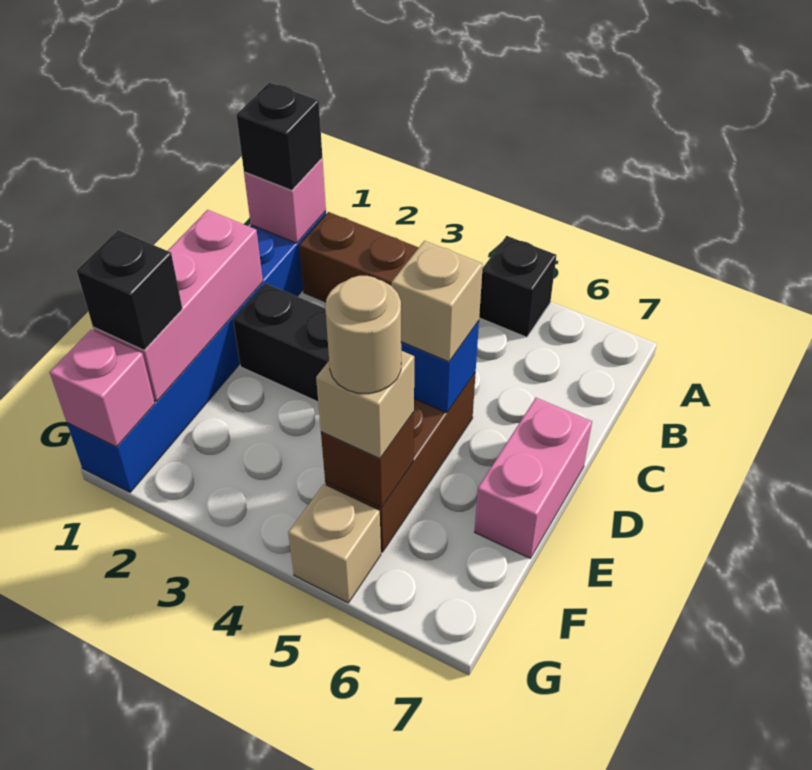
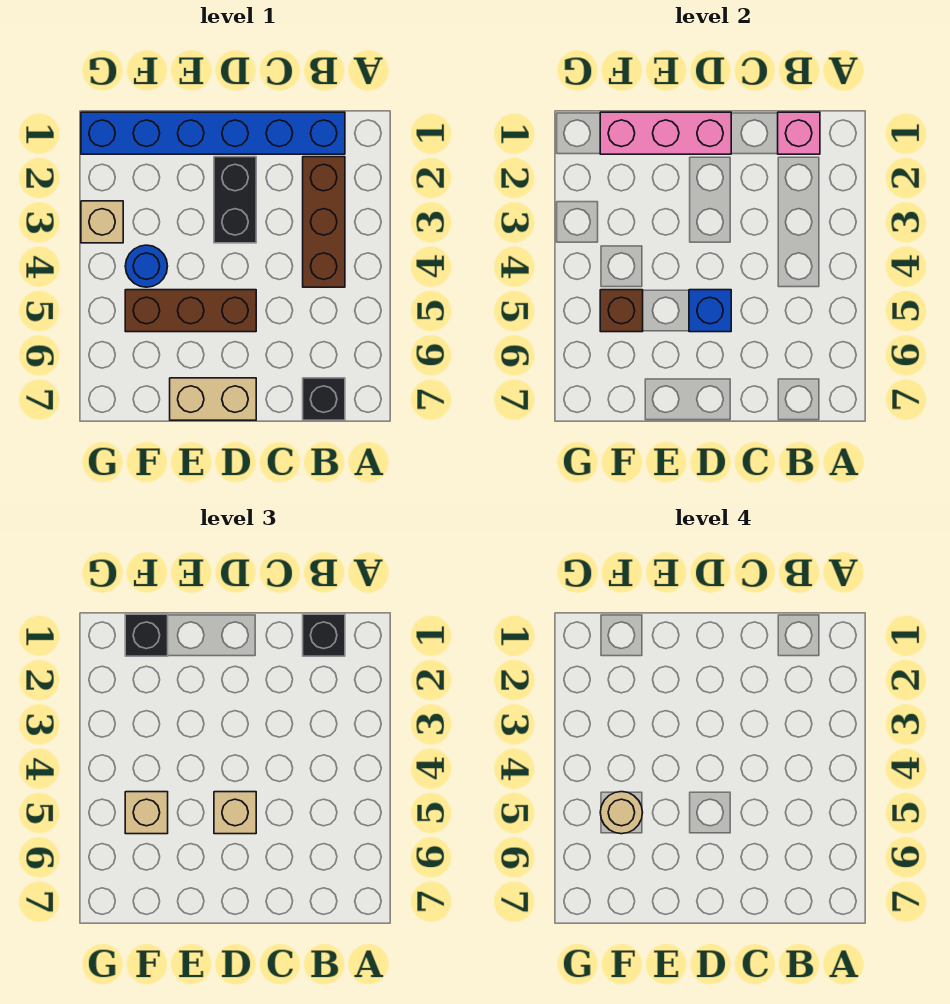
black 1x1 brick [479,236,556,337] -> black 1x1 brick moved to [303,378,345,420]
pink 1x2 brick [474,398,592,558] -> tan 1x2 brick [170,378,256,420]
none -> blue 1x1 round brick [125,245,168,287]
pink 1x1 brick [50,330,155,447] -> none
tan 1x1 brick [288,484,381,603] -> tan 1x1 brick moved to [81,201,123,243]

